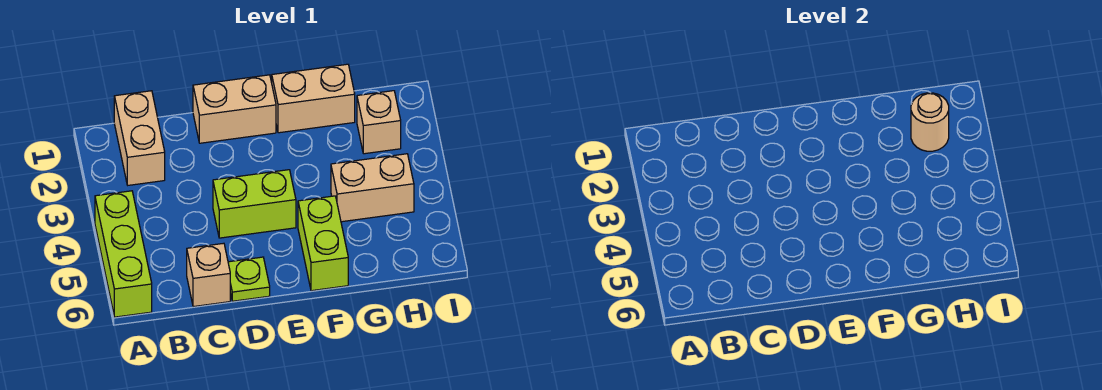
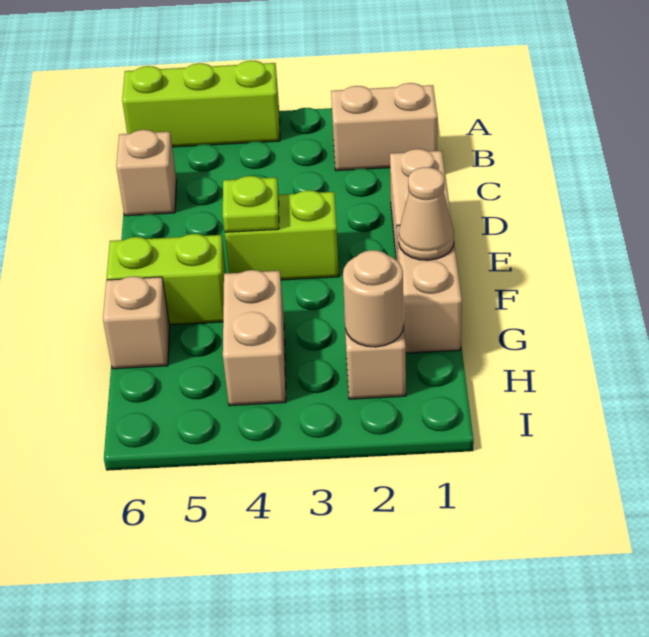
lime 1x2 brick [213,170,296,238] -> lime 1x2 brick turned to [225,190,339,280]
lime 1x1 plate [228,257,270,301] -> lime 1x1 plate moved to [223,176,279,232]
none -> tan 1x1 cone [398,167,454,260]
none -> tan 1x1 brick [103,276,170,369]

